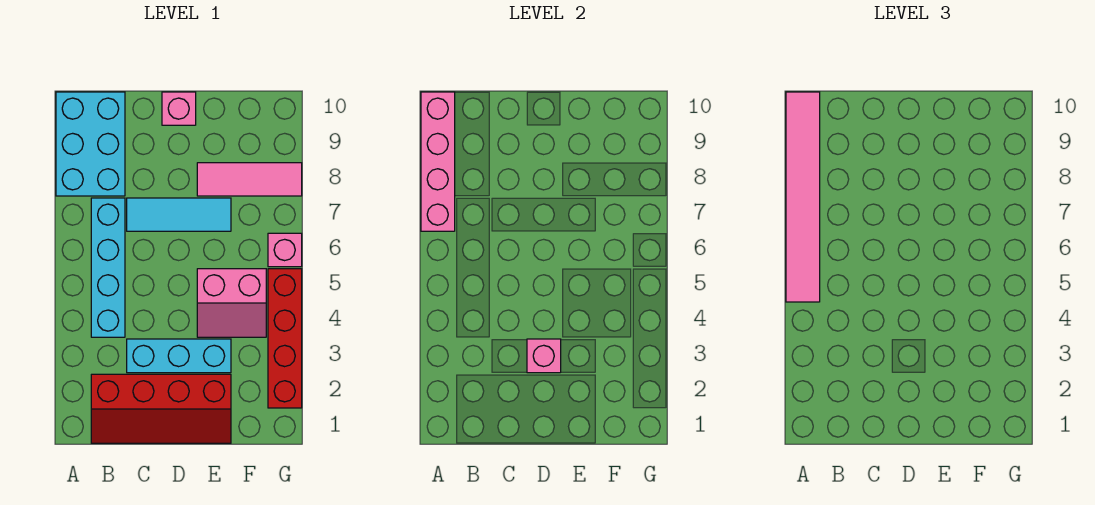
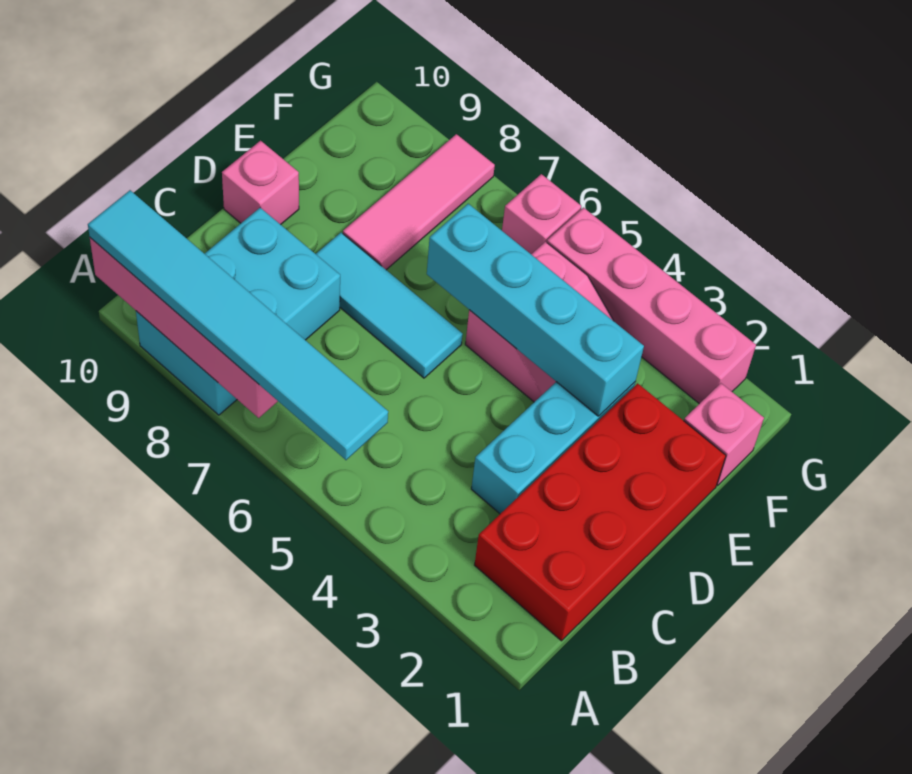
pink 1x6 tile [786,92,820,302] -> cyan 1x6 tile [88,190,388,460]
cyan 2x3 brick [56,92,125,196] -> cyan 2x3 brick turned to [136,208,340,415]
red 2x4 slope [91,374,231,443] -> red 2x4 brick [475,383,726,641]
cyan 1x4 brick [91,198,125,337] -> cyan 1x4 brick moved to [427,204,644,416]
cyan 1x3 tile [127,198,231,231] -> cyan 1x3 tile turned to [316,233,463,378]
pink 1x1 brick [527,339,561,373] -> pink 1x1 brick moved to [684,383,764,486]
red 1x4 brick [268,269,302,408] -> pink 1x4 brick [547,208,756,404]

